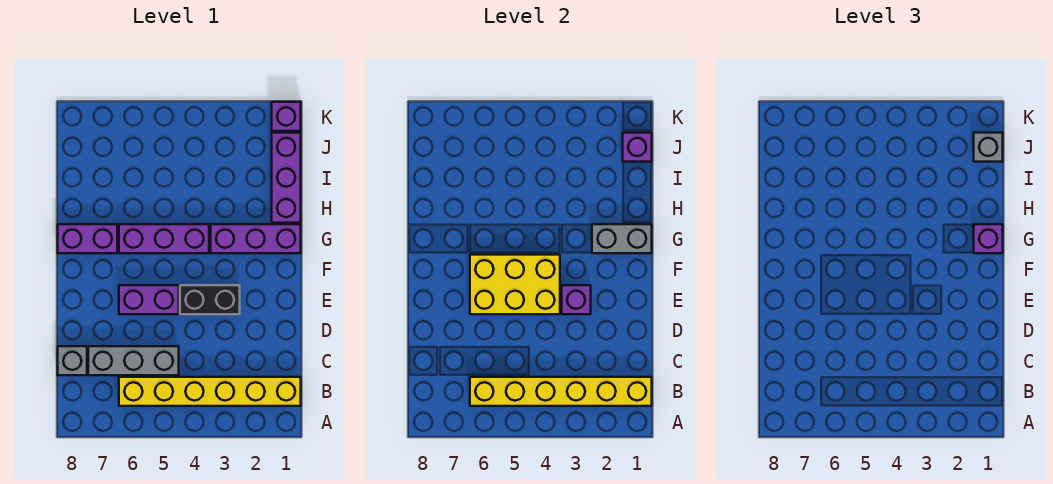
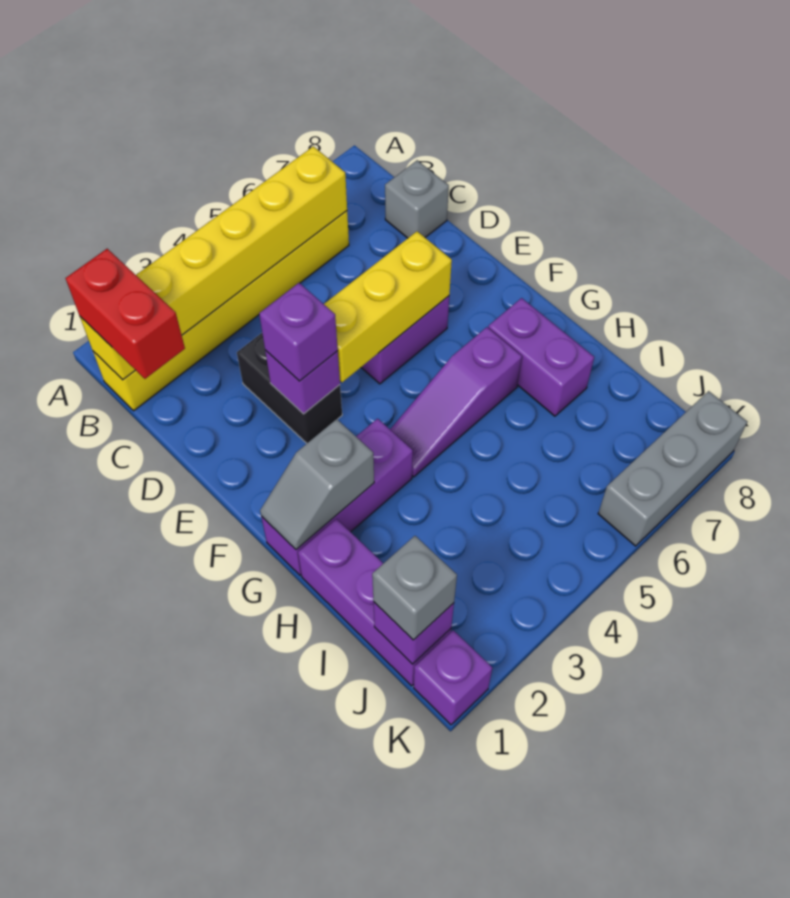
none -> red 1x2 brick [66,249,185,379]
grey 1x3 brick [88,346,179,375] -> grey 1x3 brick moved to [598,391,747,546]
black 1x2 brick [180,285,240,314] -> black 1x2 brick turned to [237,333,342,443]
yellow 2x3 brick [470,255,560,314] -> yellow 1x3 brick [324,231,452,382]
grey 1x2 brick [592,224,652,253] -> grey 1x2 slope [260,419,374,550]
purple 1x1 brick [974,224,1003,253] -> purple 1x1 brick moved to [259,283,338,381]
purple 1x3 brick [119,224,209,253] -> purple 1x3 slope [390,327,522,477]
purple 1x2 brick [58,224,117,253] -> purple 1x2 brick turned to [488,298,594,416]

